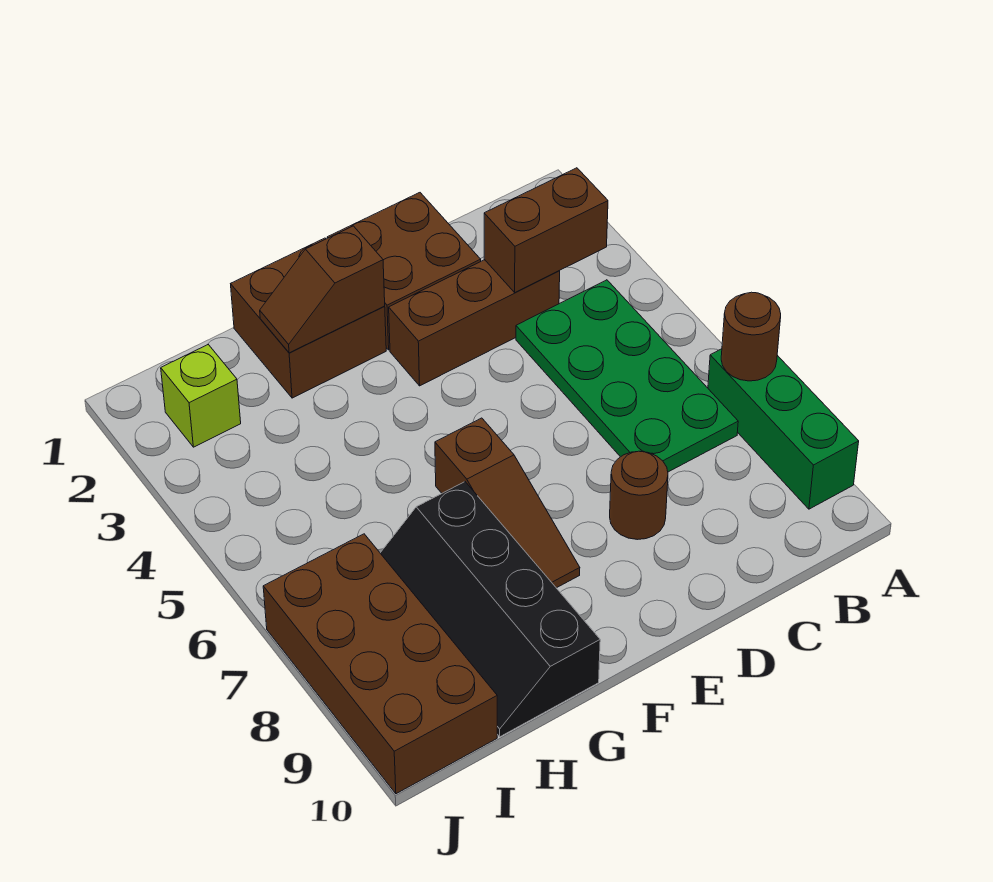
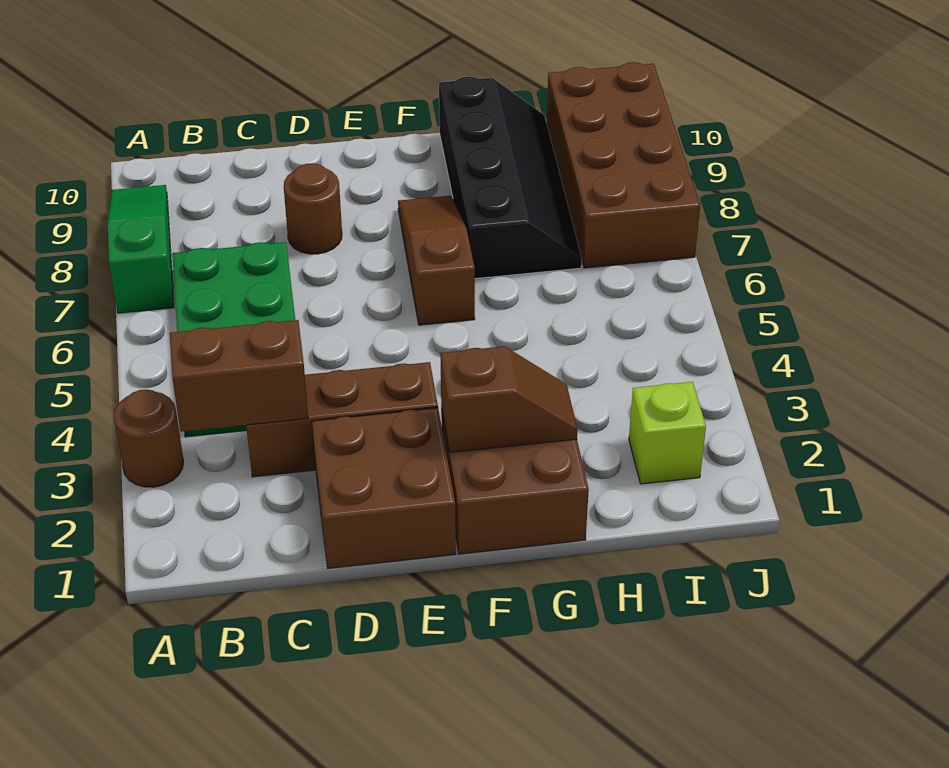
green 1x3 brick [708,349,859,509] -> green 1x3 slope [108,185,174,313]
brown 1x1 round brick [721,292,781,381] -> brown 1x1 round brick moved to [114,390,184,487]

